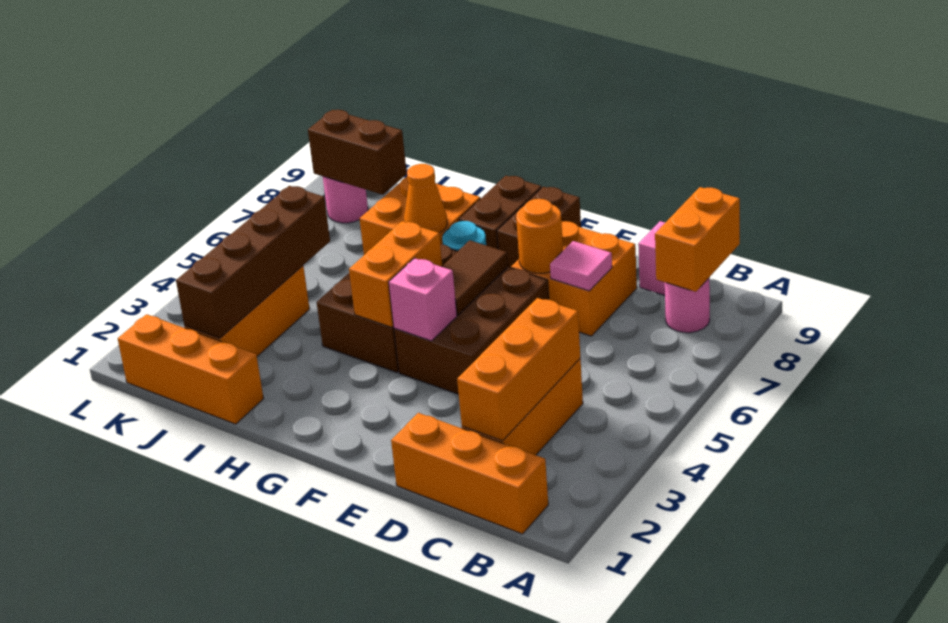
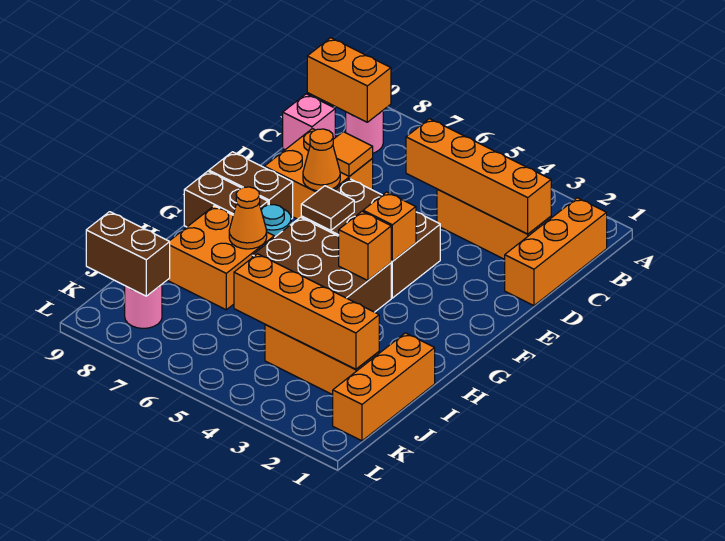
orange 1x3 brick [457,298,580,441] -> orange 1x4 brick [406,119,551,234]
pink 1x1 tile [550,241,612,291] -> orange 1x1 tile [333,132,373,176]
orange 1x1 round brick [516,199,563,273] -> orange 1x1 cone [303,129,340,191]
pink 1x1 brick [389,258,457,341] -> orange 1x1 brick [363,192,416,261]
brown 1x2 tile [442,240,508,315] -> brown 1x1 tile [301,186,354,231]
orange 1x2 brick [349,221,442,327] -> orange 1x1 brick [339,211,391,281]
brown 1x4 brick [176,186,330,338] -> orange 1x4 brick [234,254,379,369]
brown 1x2 brick [308,110,407,195] -> brown 1x2 brick turned to [86,212,170,296]

